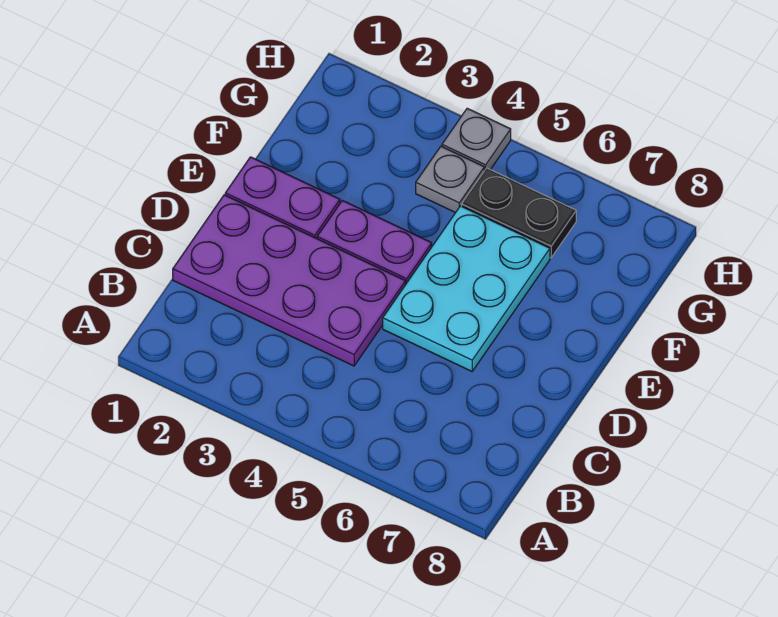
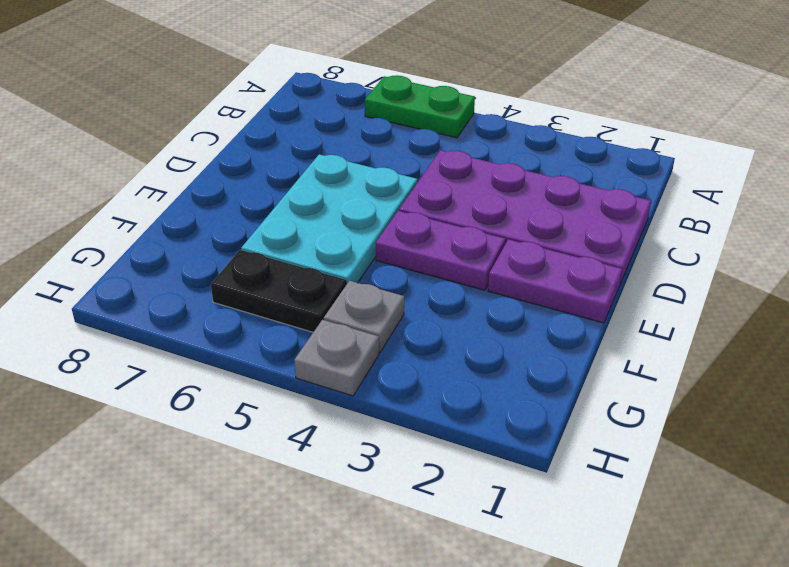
none -> green 1x2 plate [365,75,475,138]

